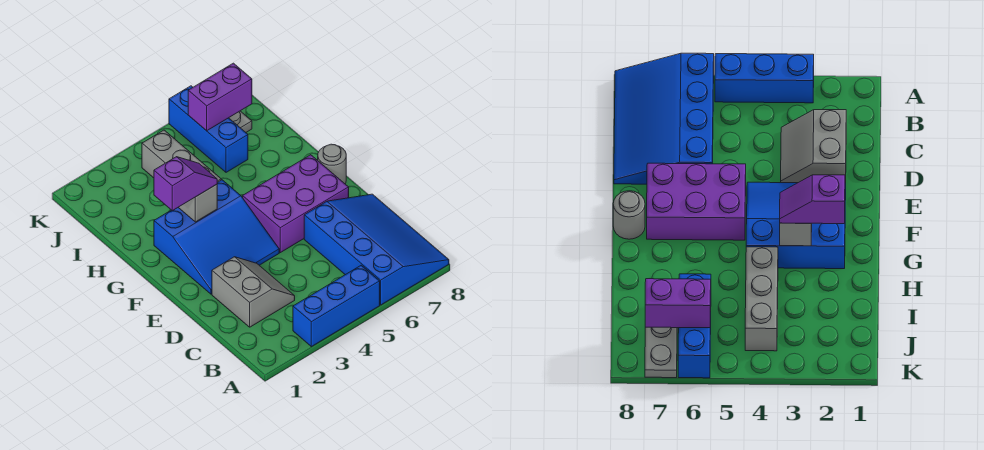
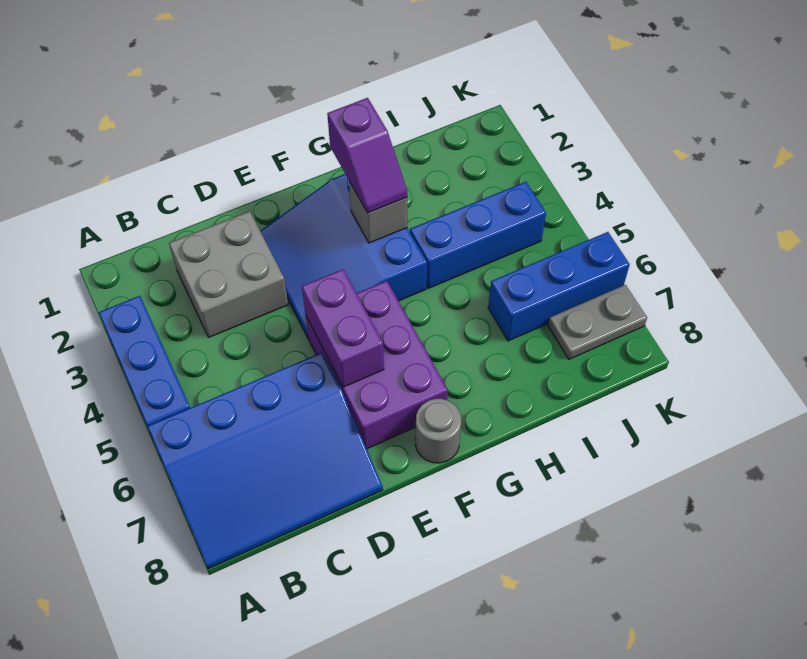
grey 2x2 slope [212,257,295,327] -> grey 2x2 brick [169,211,288,338]
grey 1x3 brick [142,130,221,182] -> blue 1x3 brick [410,182,546,288]
purple 1x2 brick [188,63,252,131] -> purple 1x2 brick moved to [302,269,384,387]

